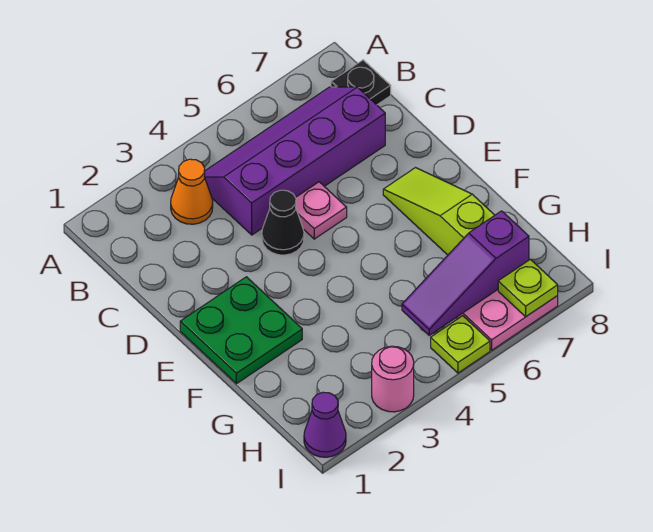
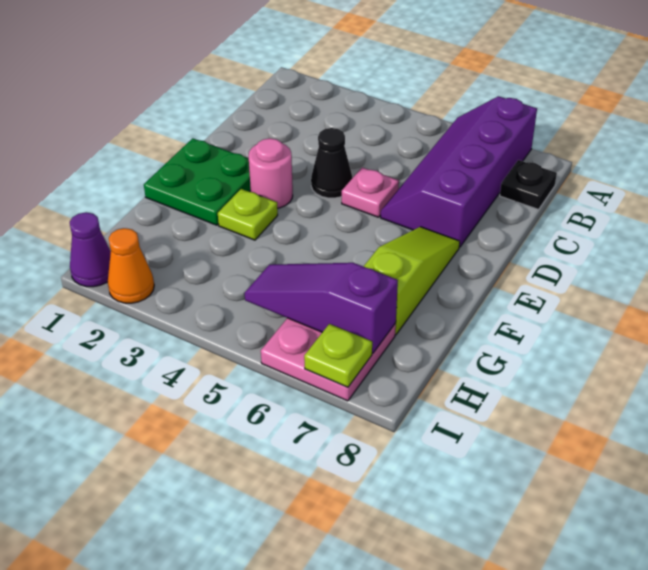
orange 1x1 cone [171,159,213,224] -> orange 1x1 cone moved to [108,228,154,303]
purple 2x4 slope [204,87,385,235] -> purple 2x4 slope turned to [381,96,537,247]
pink 1x1 round brick [372,346,414,412] -> pink 1x1 round brick moved to [248,138,293,208]
lime 1x1 plate [431,316,490,373] -> lime 1x1 plate moved to [218,189,278,240]

